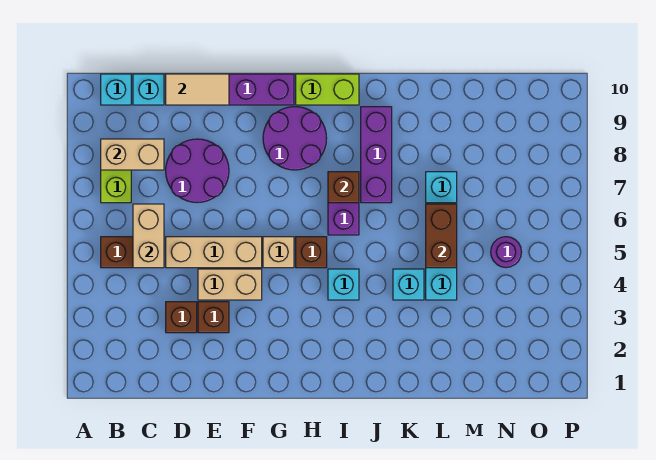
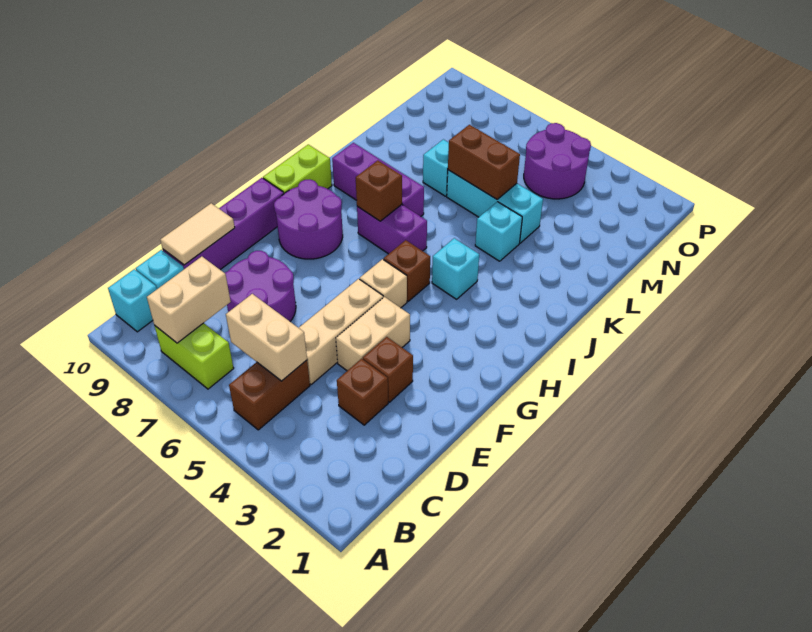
purple 1x1 round brick [491,237,521,267] -> purple 2x2 round brick [524,123,591,199]

